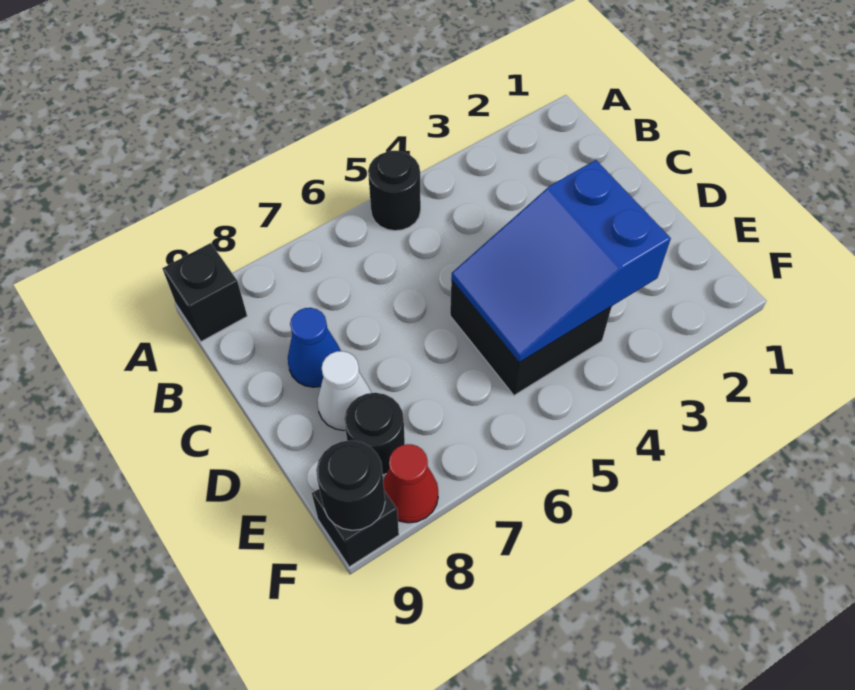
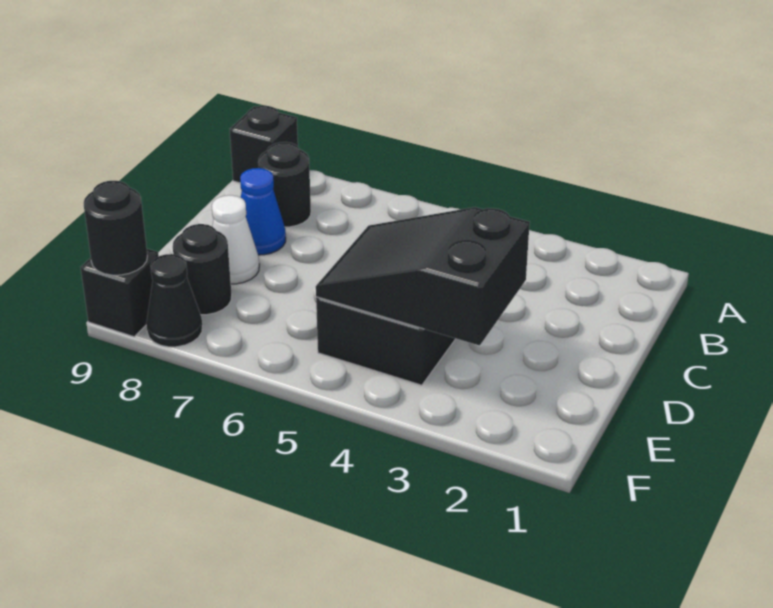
black 1x1 round brick [368,151,421,231] -> black 1x1 round brick moved to [258,142,311,227]
blue 2x3 slope [451,160,671,363] -> black 2x3 slope [316,207,530,346]
red 1x1 cone [383,444,438,523] -> black 1x1 cone [146,254,202,347]

